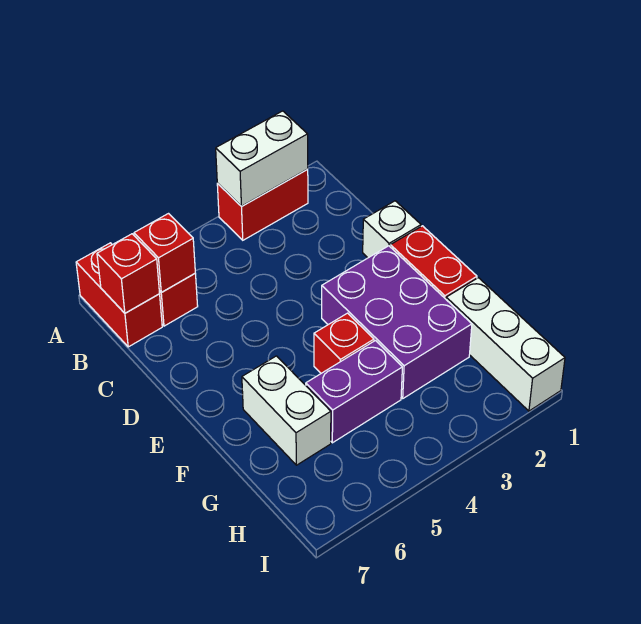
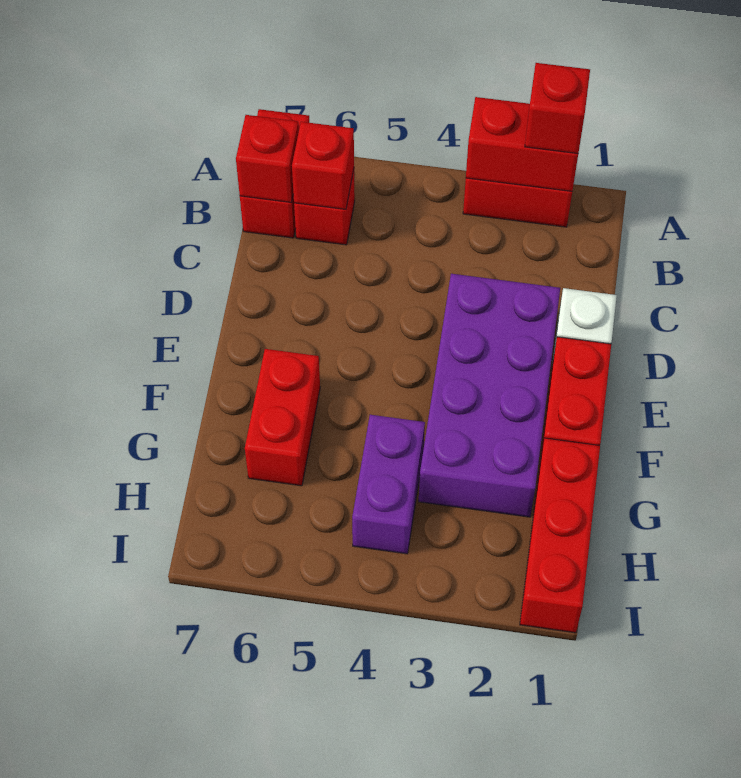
white 1x2 brick [216,111,308,206] -> red 1x2 brick [466,97,578,191]
purple 2x3 brick [322,246,472,398] -> purple 2x4 brick [419,274,560,517]
red 1x1 brick [314,313,374,373] -> red 1x1 brick moved to [525,63,590,154]
white 1x2 brick [242,356,331,465] -> red 1x2 brick [245,349,320,486]
white 1x3 brick [446,278,565,411] -> red 1x3 brick [520,438,600,633]
purple 1x2 brick [306,341,402,443] -> purple 1x2 brick turned to [352,415,425,554]

